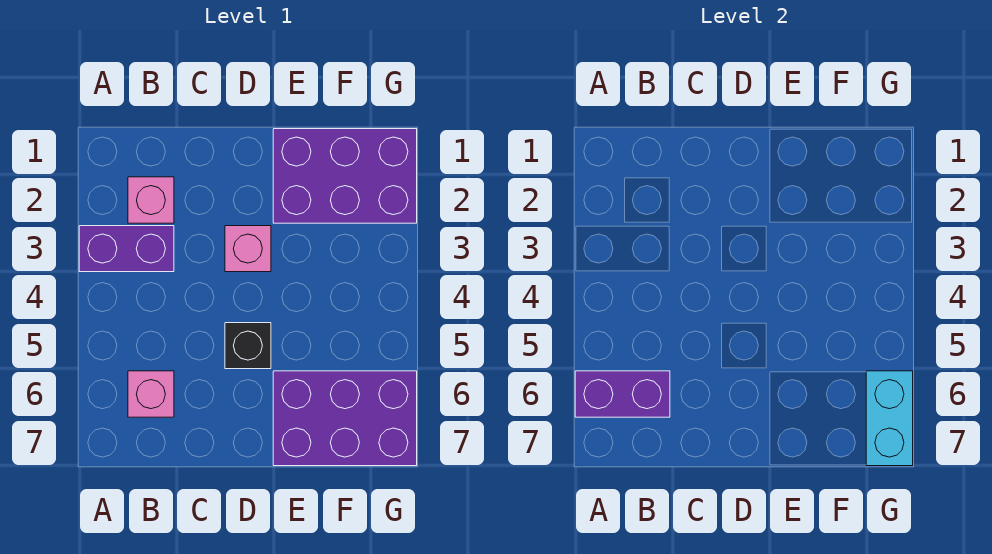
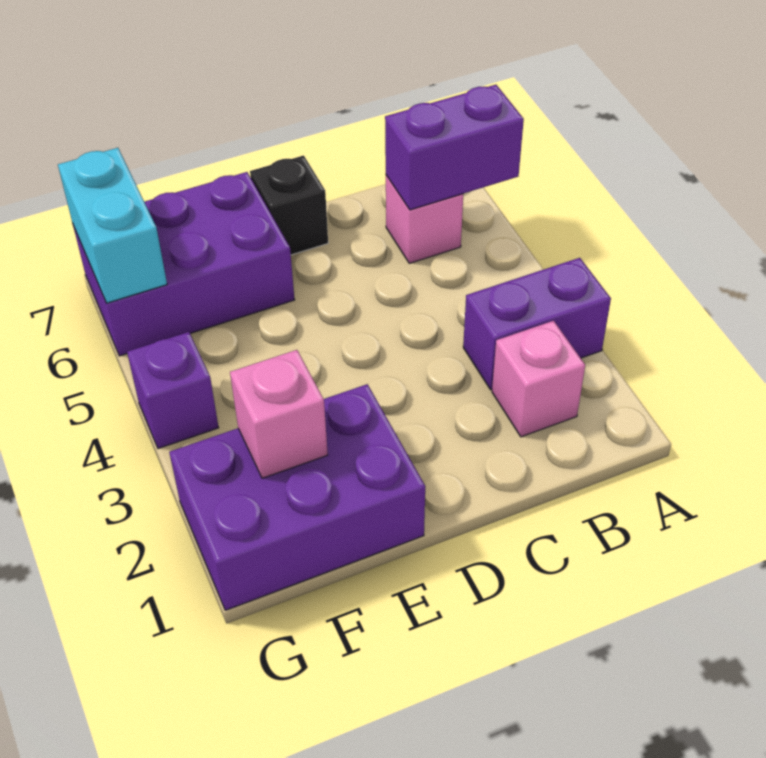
pink 1x1 brick [225,226,271,272] -> pink 1x1 brick moved to [230,350,328,478]
black 1x1 brick [225,323,271,369] -> black 1x1 brick moved to [250,155,328,255]
none -> purple 1x1 brick [127,332,219,449]

